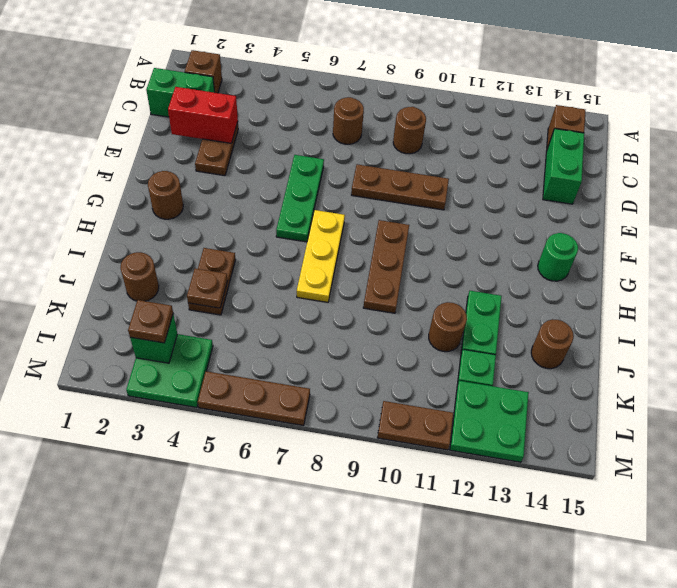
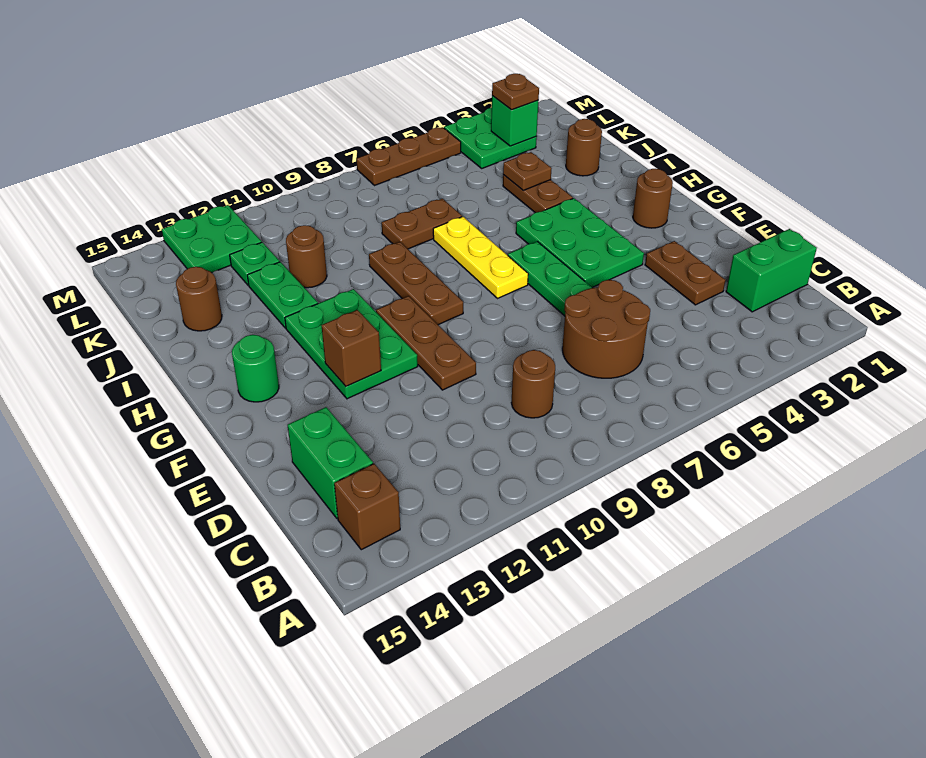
brown 1x1 brick [185,50,222,93] -> brown 1x1 brick moved to [322,310,381,386]
brown 1x1 round brick [333,97,364,144] -> brown 2x2 round brick [562,280,650,378]
red 1x2 brick [168,87,238,143] -> none
brown 1x3 plate [351,164,449,210] -> brown 1x3 plate turned to [376,296,476,390]
none -> green 2x3 plate [516,198,644,288]
none -> green 2x3 plate [285,289,418,399]
brown 1x2 plate [377,401,453,450] -> brown 1x2 plate moved to [382,199,462,249]

